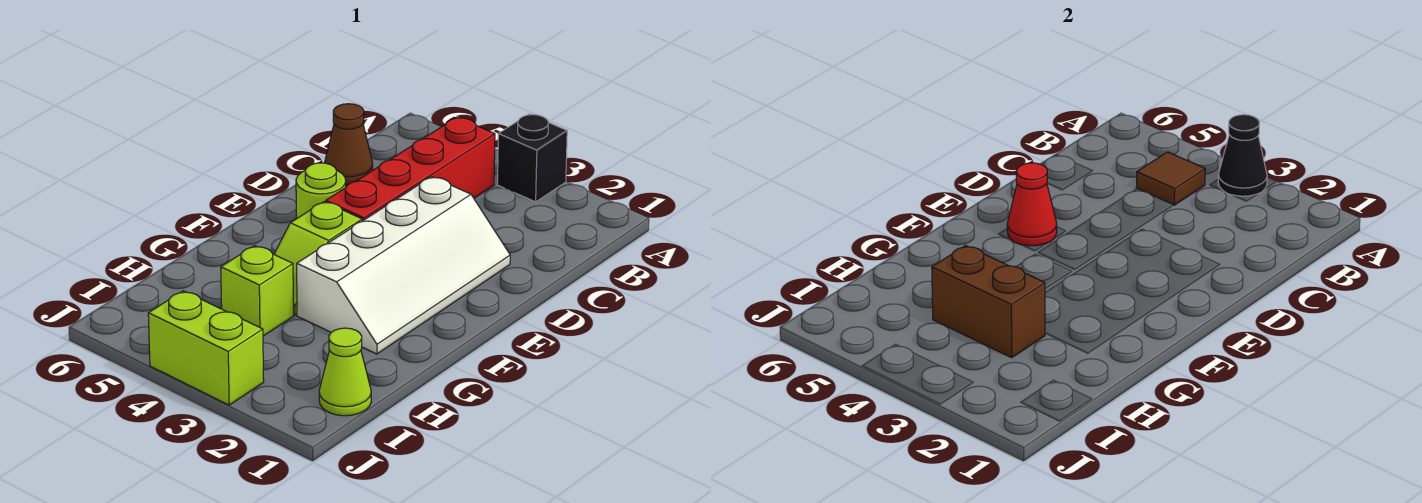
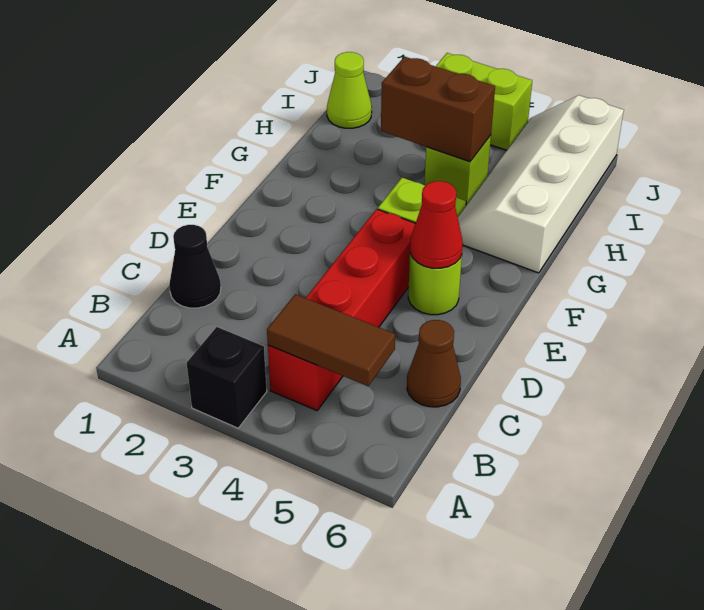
black 1x1 cone [1218,115,1267,196] -> black 1x1 cone moved to [169,225,221,308]
brown 1x1 tile [1136,152,1205,205] -> brown 1x2 tile [267,294,395,386]
white 2x4 slope [297,177,510,354] -> white 2x4 slope moved to [458,95,624,273]

